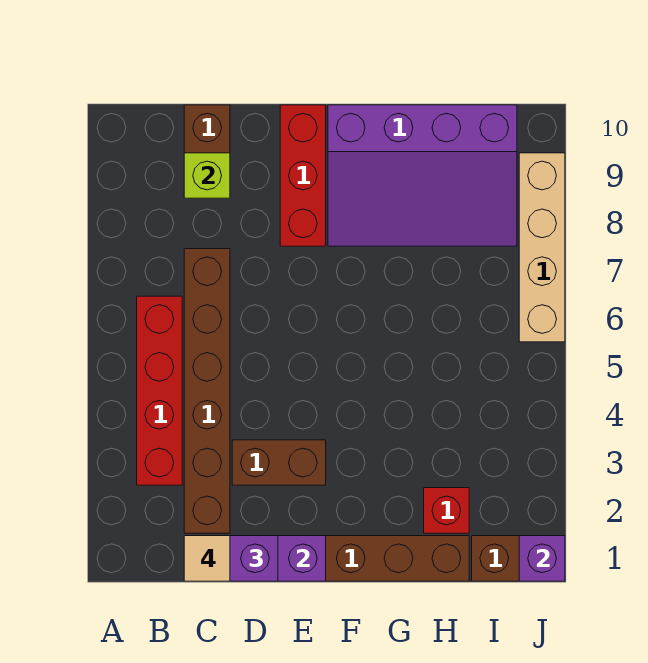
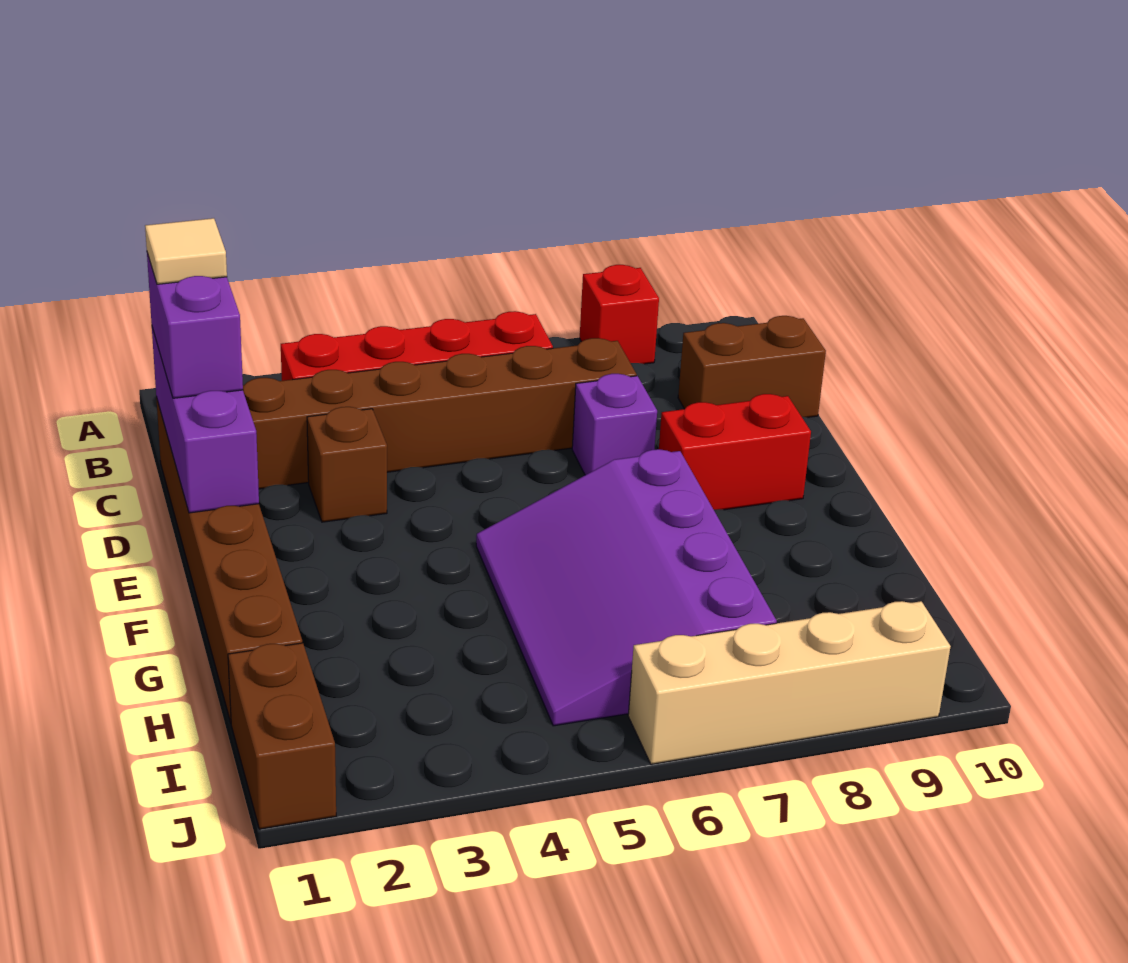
lime 1x1 brick [184,153,230,198] -> none
brown 1x2 brick [232,440,326,485] -> brown 1x1 brick [307,407,387,522]
red 1x3 brick [280,105,326,246] -> red 1x2 brick [659,394,811,510]
purple 3x4 slope [328,105,517,246] -> purple 3x4 slope moved to [476,449,777,726]
red 1x1 brick [424,488,469,533] -> red 1x1 brick moved to [580,265,659,364]
purple 1x1 brick [519,536,565,581] -> purple 1x1 brick moved to [572,374,657,475]

